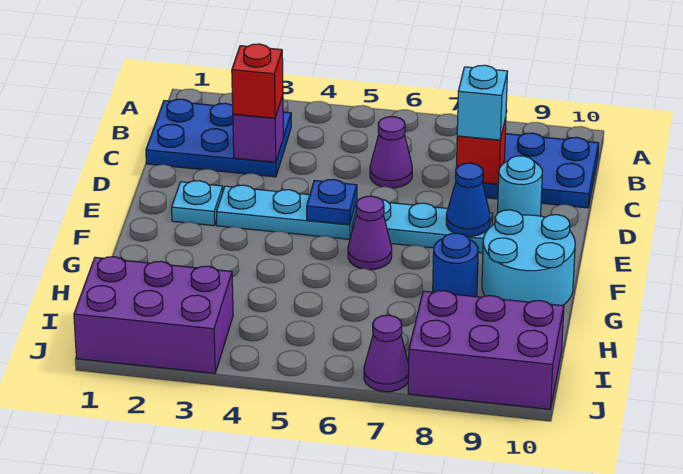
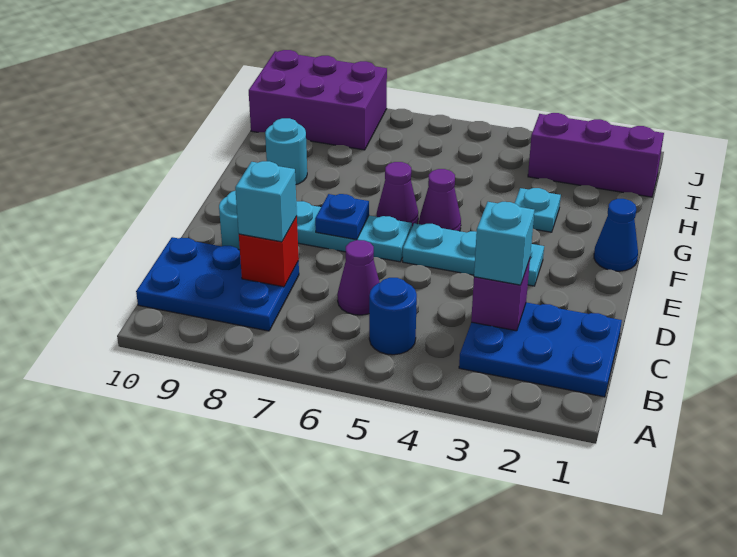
red 1x1 brick [232,44,283,118] -> cyan 1x1 brick [474,202,534,285]
cyan 1x1 plate [172,181,223,226] -> cyan 1x1 plate moved to [515,188,561,232]
blue 1x1 plate [307,179,357,225] -> blue 1x1 plate moved to [315,194,369,240]
blue 1x1 cone [446,163,490,236] -> blue 1x1 cone moved to [594,199,638,271]
cyan 2x2 round brick [482,210,575,306] -> cyan 1x1 round brick [265,118,307,184]
blue 1x1 round brick [433,233,478,297] -> blue 1x1 round brick moved to [369,278,417,355]
purple 2x3 brick [74,257,233,373] -> purple 1x3 brick [528,113,664,197]
purple 1x1 cone [364,315,409,392] -> purple 1x1 cone moved to [419,169,461,231]

